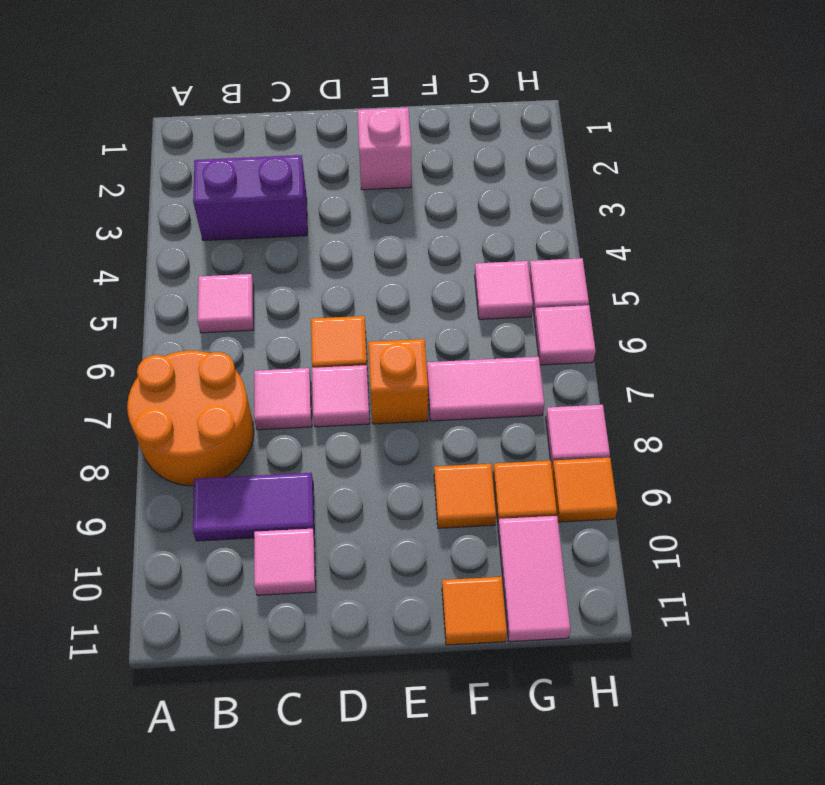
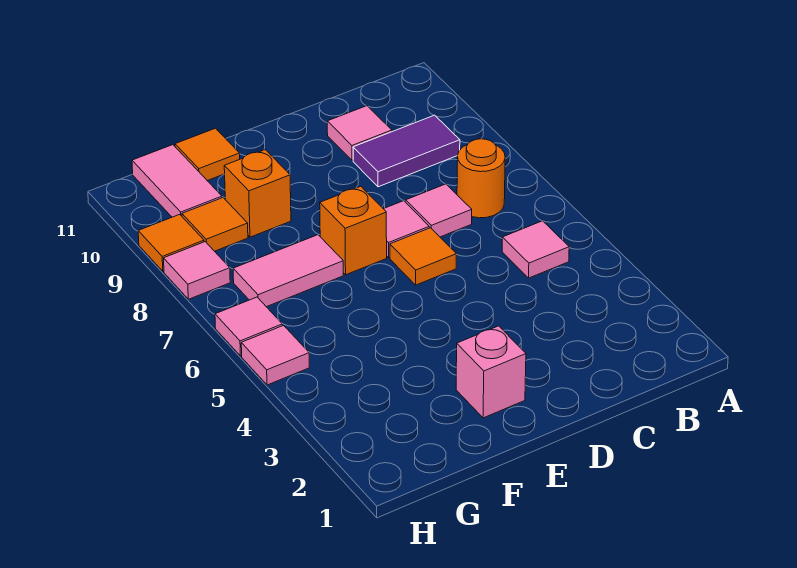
orange 2x2 round brick [127,351,254,486] -> orange 1x1 round brick [457,139,505,218]
purple 1x2 brick [193,155,307,241] -> none
orange 1x1 tile [434,464,496,528] -> orange 1x1 brick [224,150,291,237]
pink 1x1 tile [475,261,533,319] -> none

